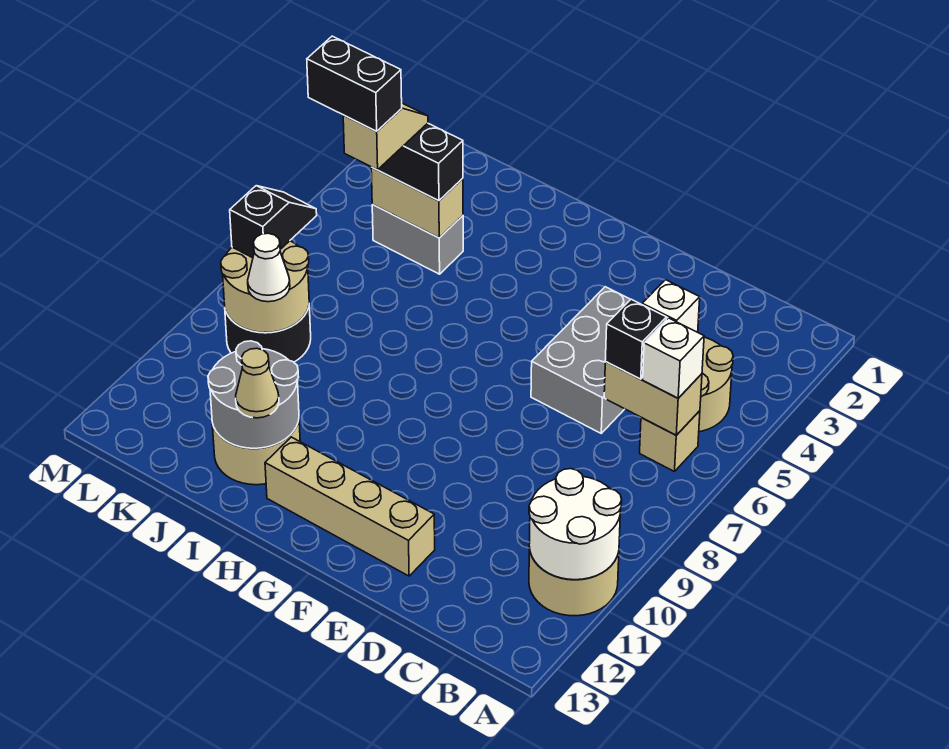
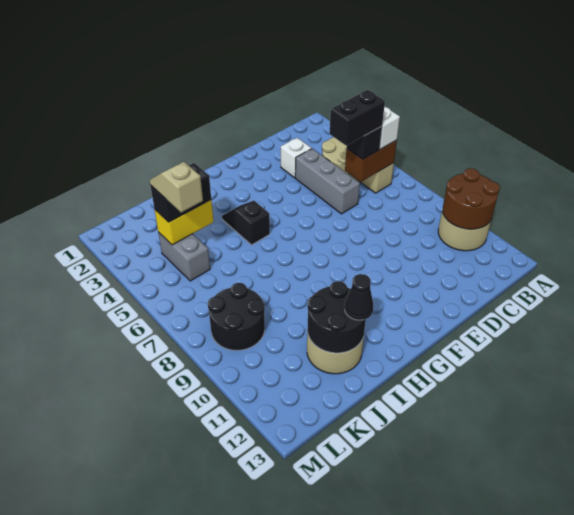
white 2x2 round brick [529,469,622,580] -> brown 2x2 round brick [443,168,500,229]
tan 1x2 brick [604,362,702,435] -> brown 1x2 brick [345,140,397,182]
grey 2x3 brick [531,287,668,433] -> grey 1x3 brick [295,149,360,214]
tan 1x4 brick [265,437,435,576] -> none
grey 2x2 round brick [208,341,299,448] -> black 2x2 round brick [307,281,366,353]
tan 1x1 cone [236,348,279,418] -> black 1x1 cone [345,274,373,320]
grey 1x2 brick [372,205,463,274] -> grey 1x2 brick turned to [158,232,210,281]
tan 1x2 brick [371,168,463,238] -> yellow 1x2 brick [155,200,214,245]
black 1x2 brick [307,36,402,131] -> black 1x2 brick moved to [330,90,385,146]
tan 2x2 round brick [221,241,309,333] -> none
white 1x1 cone [248,233,290,302] -> none
black 1x2 slope [230,186,317,258] -> black 1x2 slope moved to [222,201,270,245]

